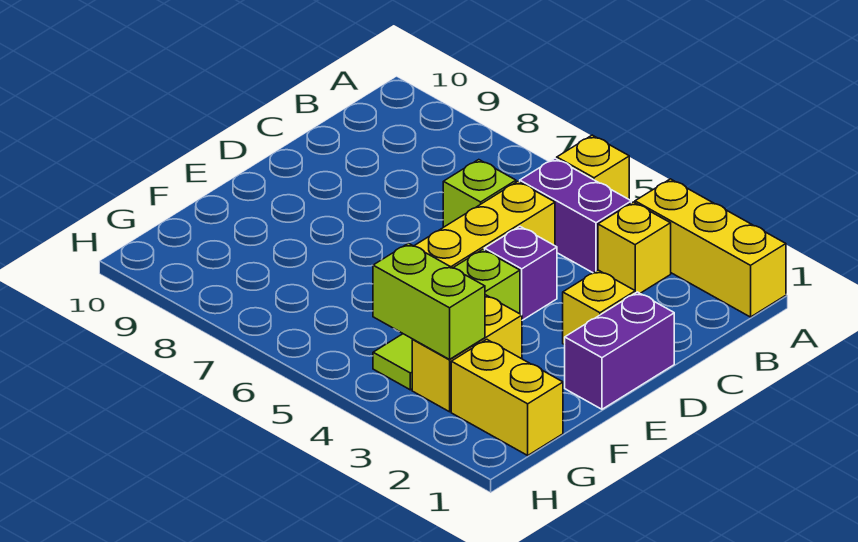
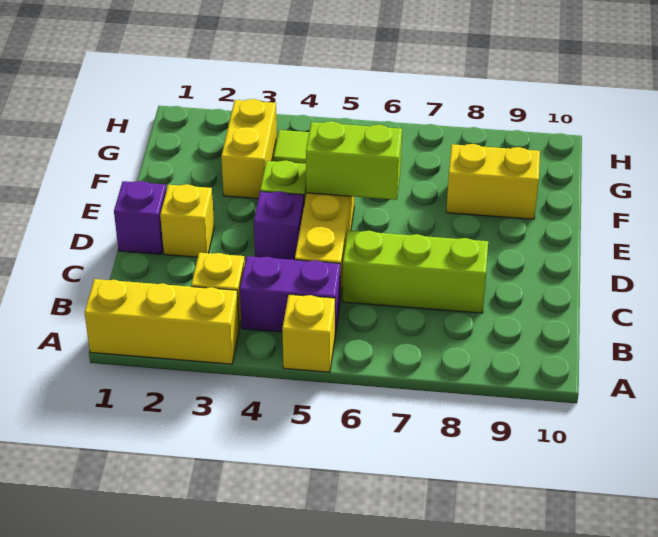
lime 1x1 brick [443,160,516,227] -> lime 1x3 brick [343,230,488,313]
purple 1x2 brick [565,292,674,409] -> purple 1x1 brick [114,181,166,254]
yellow 1x2 brick [451,339,563,455] -> yellow 1x2 brick moved to [446,144,540,219]
lime 1x2 brick [373,243,485,359] -> lime 1x2 brick moved to [306,121,402,200]

